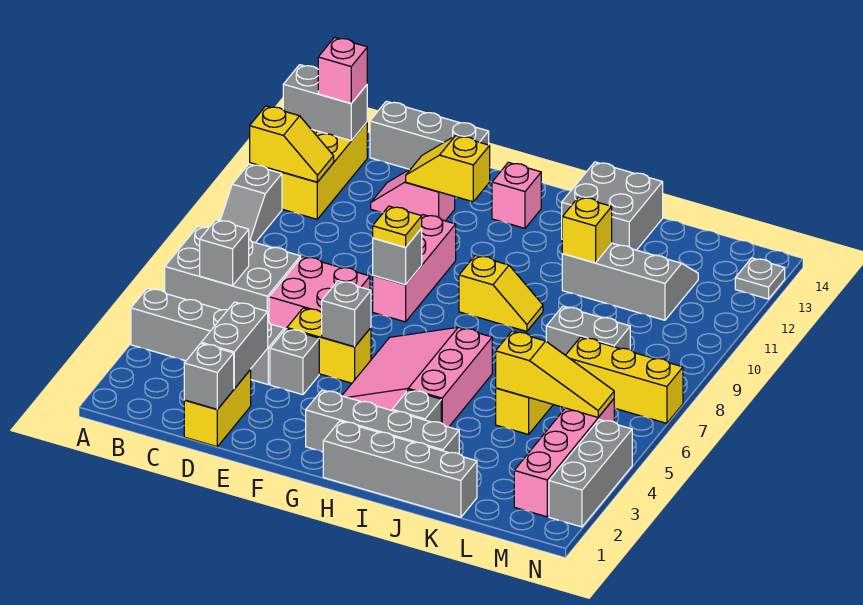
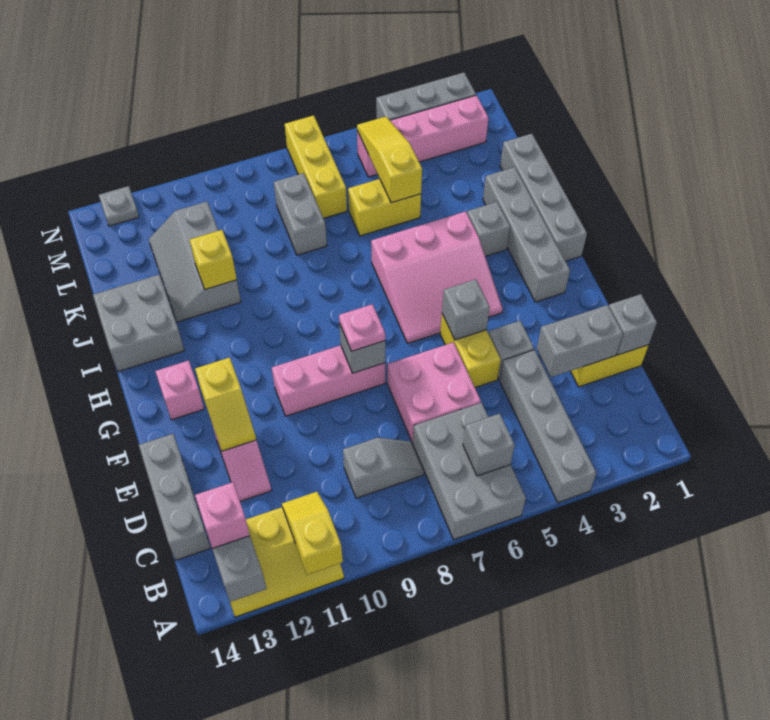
grey 1x2 slope [220,164,282,243] -> grey 1x2 slope moved to [343,438,424,498]
yellow 1x1 plate [373,206,422,247] -> pink 1x1 plate [339,304,385,351]
yellow 1x2 slope [459,255,543,332] -> none

